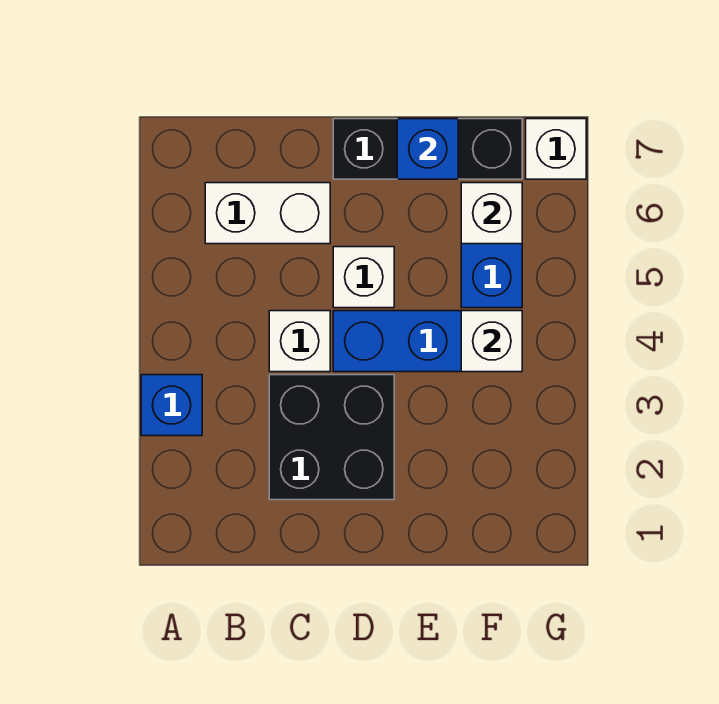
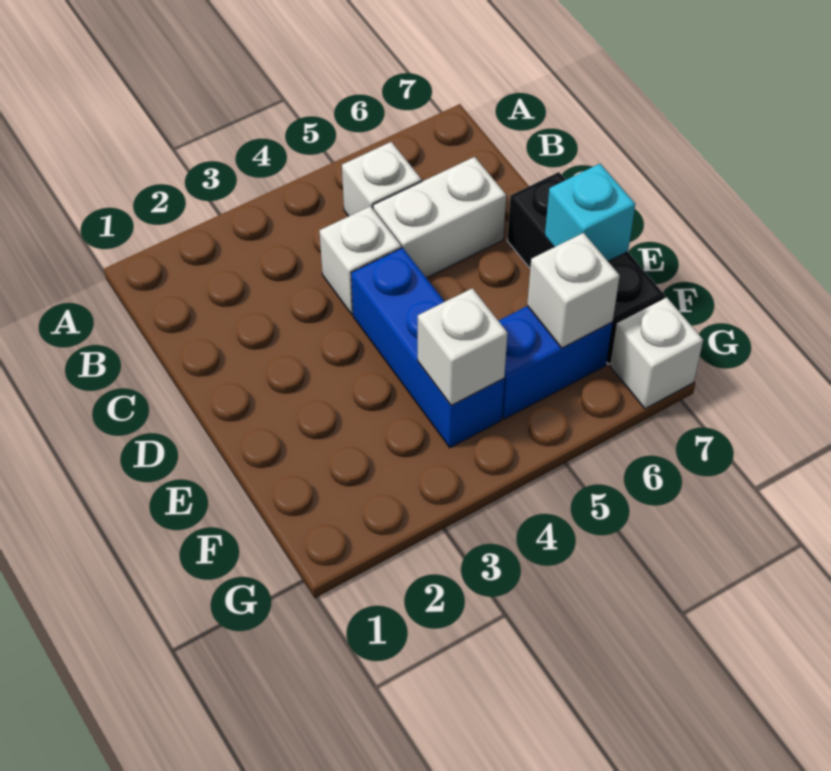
blue 1x1 brick [141,375,202,436] -> none
white 1x2 brick [205,183,330,244] -> white 1x2 brick turned to [373,157,506,278]
black 2x2 brick [269,375,394,500] -> none
white 1x1 brick [333,247,394,308] -> white 1x1 brick moved to [342,142,422,216]
blue 1x1 brick [397,119,458,179] -> cyan 1x1 brick [545,164,635,261]

